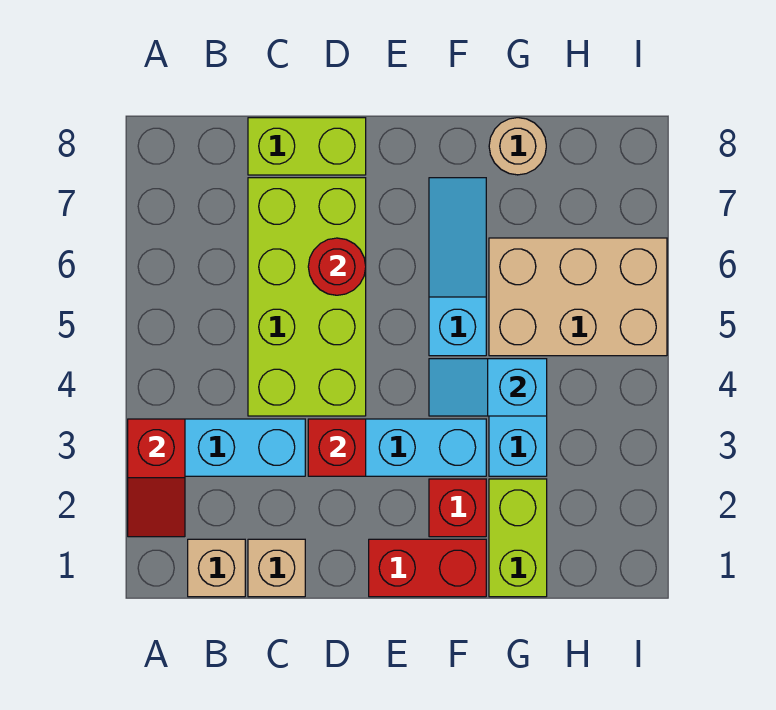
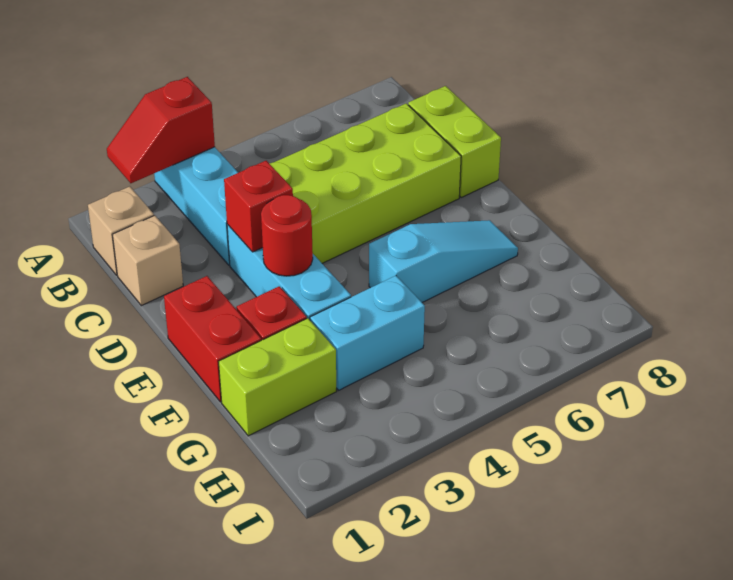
red 1x1 round brick [308,238,366,295] -> red 1x1 round brick moved to [261,195,313,276]
cyan 1x2 slope [429,359,547,416] -> none
tan 2x3 brick [489,238,667,356] -> none
tan 1x1 round brick [489,118,546,175] -> none

